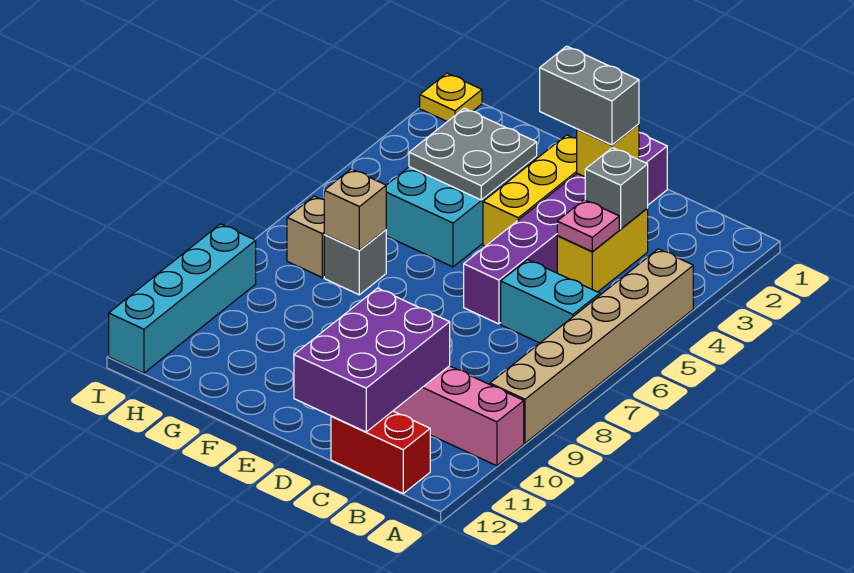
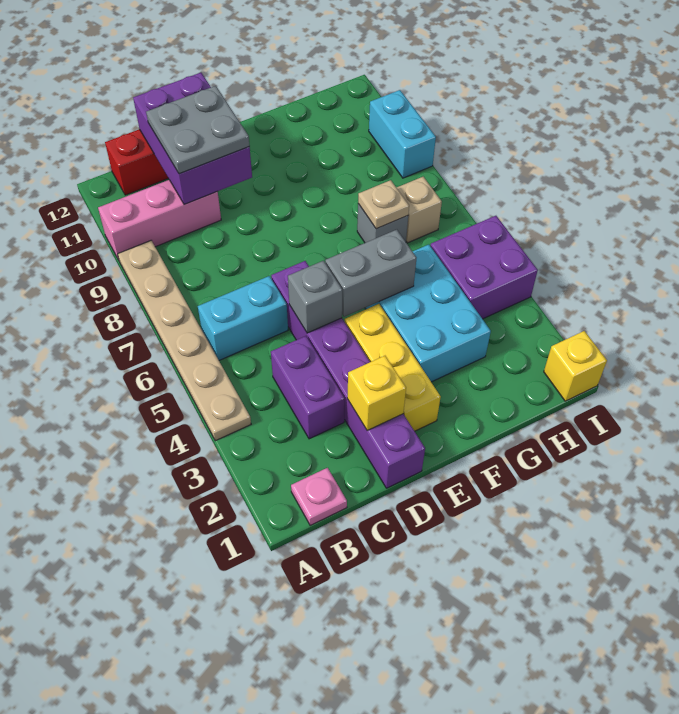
tan 1x6 brick [490,249,693,443] -> tan 1x6 plate [118,241,251,441]
yellow 1x2 brick [557,209,648,292] -> purple 1x2 brick [271,336,345,439]
grey 1x1 brick [585,148,648,229] -> grey 1x1 brick moved to [288,261,342,333]
pink 1x1 plate [557,200,619,252] -> pink 1x1 plate moved to [291,468,347,525]
grey 1x2 brick [540,46,639,145] -> grey 1x2 brick moved to [325,230,416,317]
grey 2x2 plate [409,108,537,200] -> grey 2x2 plate moved to [146,86,249,174]
tan 1x1 brick [324,169,386,250] -> tan 1x1 plate [358,180,409,229]
none -> purple 2x2 brick [430,216,538,319]
yellow 1x1 plate [420,73,482,122] -> yellow 1x1 brick [544,331,607,401]
cyan 1x4 brick [109,224,256,373] -> cyan 1x2 brick [369,90,436,178]

